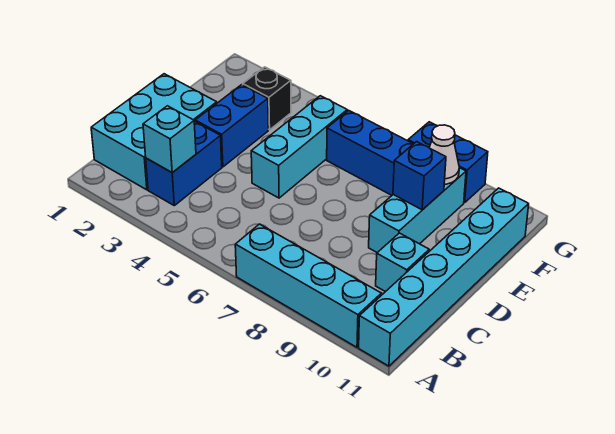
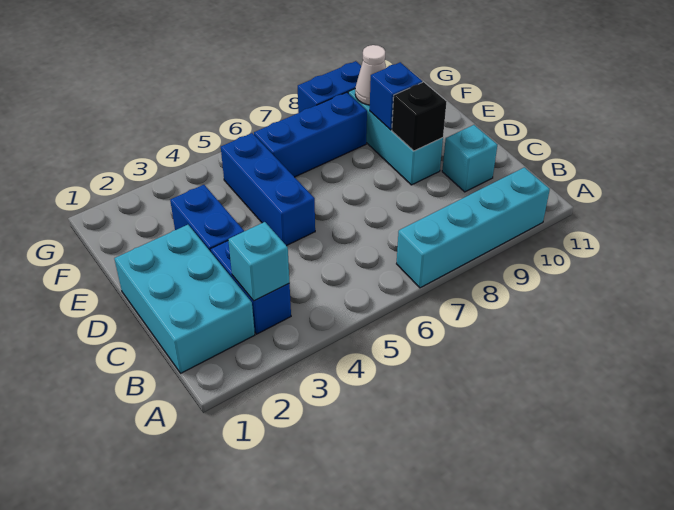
cyan 1x6 brick [359,188,529,366] -> none
cyan 1x3 brick [251,96,347,198] -> blue 1x3 brick [221,133,315,246]
black 1x1 brick [243,67,291,130] -> black 1x1 brick moved to [392,82,446,151]

